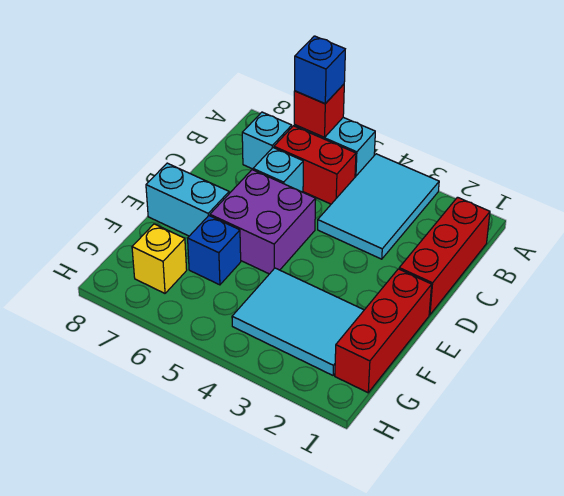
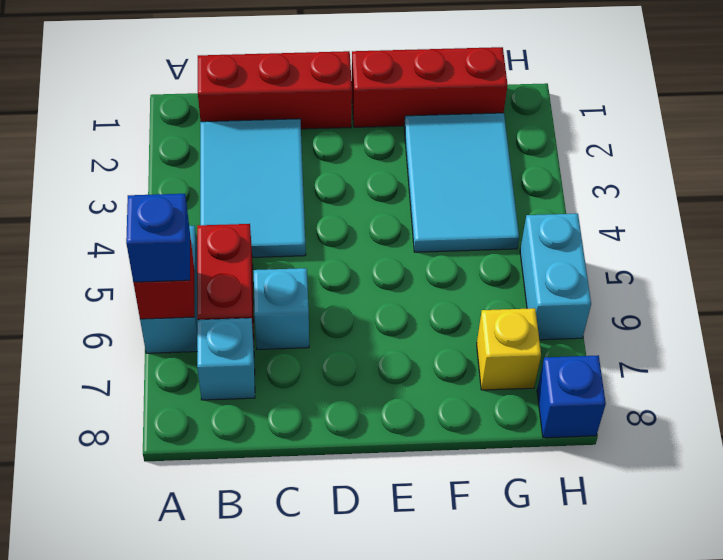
cyan 2x3 tile [318,154,439,259] -> cyan 2x3 tile turned to [200,119,306,257]
purple 2x2 brick [210,170,316,274] -> none
cyan 1x2 brick [146,163,229,236] -> cyan 1x2 brick moved to [520,214,591,340]
blue 1x1 brick [188,216,241,285] -> blue 1x1 brick moved to [537,355,606,438]

